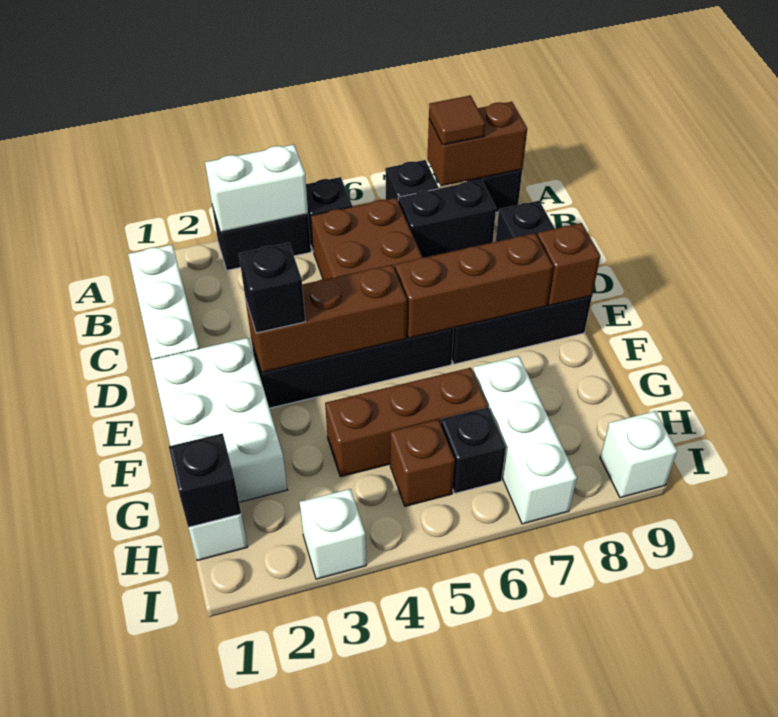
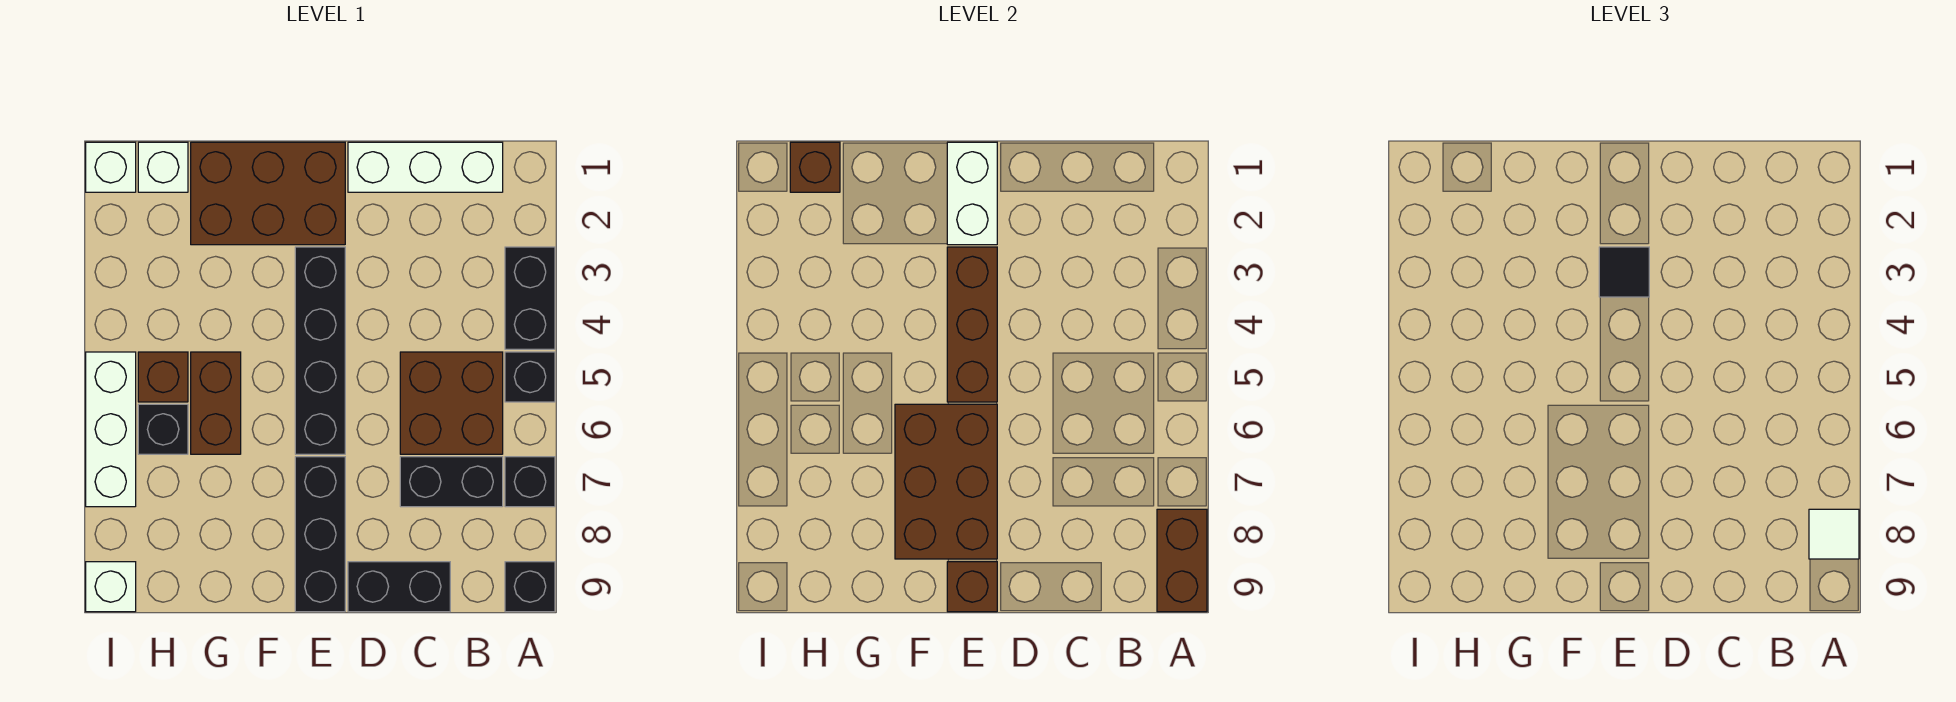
white 1x2 brick [205,145,308,232] -> white 1x2 brick moved to [947,142,997,245]
brown 1x1 tile [429,95,485,145] -> white 1x1 tile [1809,509,1859,559]
black 1x2 brick [398,180,496,257] -> black 1x2 brick turned to [400,457,503,507]
white 2x3 brick [152,338,287,502] -> brown 2x3 brick [191,142,345,245]
black 1x1 brick [239,243,305,333] -> black 1x1 tile [1599,247,1649,297]
brown 1x3 brick [395,233,553,338] -> brown 2x3 brick [895,404,997,559]
brown 1x3 brick [325,368,488,477] -> brown 1x2 brick [191,352,241,454]
white 1x3 brick [473,356,577,524] -> white 1x3 brick turned to [86,352,136,507]
black 1x1 brick [169,433,241,528] -> brown 1x1 brick [790,142,840,192]
white 1x1 brick [300,489,366,579] -> white 1x1 brick moved to [86,142,136,192]

